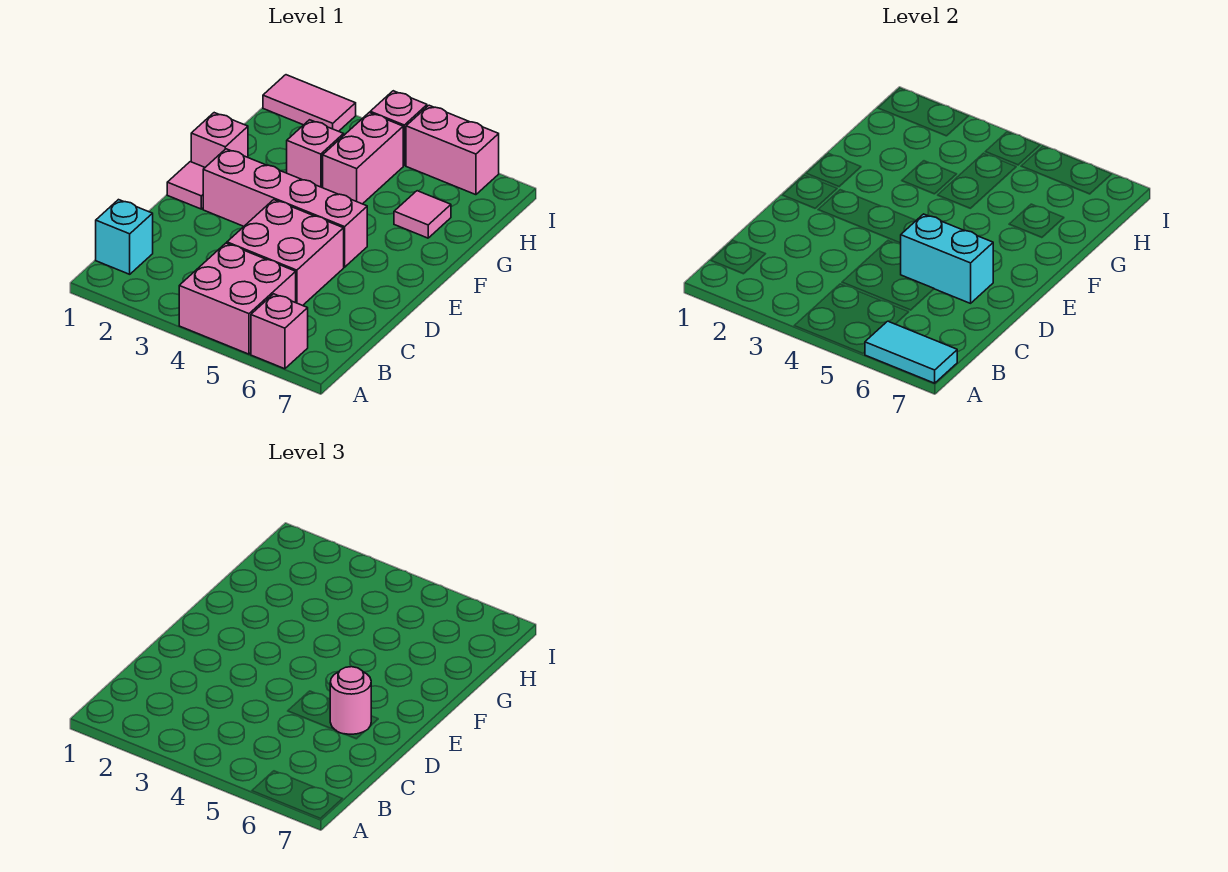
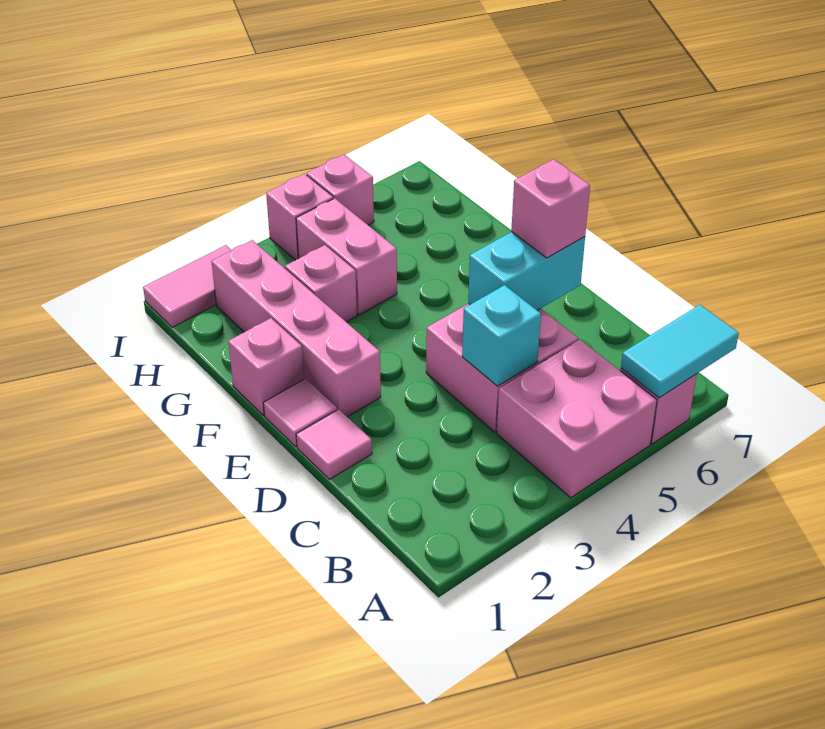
cyan 1x1 brick [96,200,153,274] -> cyan 1x1 brick moved to [462,285,541,386]
pink 1x1 round brick [330,667,371,734] -> pink 1x1 brick [511,159,590,258]
pink 1x4 brick [203,149,367,267] -> pink 1x4 brick turned to [211,240,381,417]
pink 1x1 tile [394,191,451,238] -> pink 1x1 tile moved to [296,409,372,479]
pink 1x2 brick [406,105,499,195] -> pink 1x1 brick [307,154,374,225]

